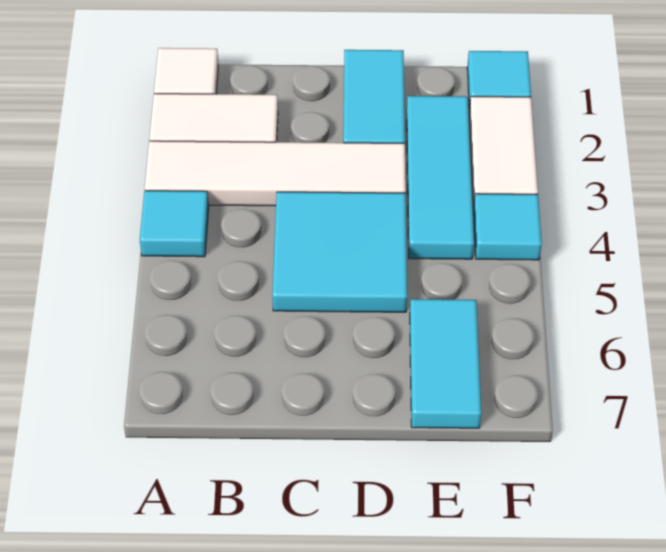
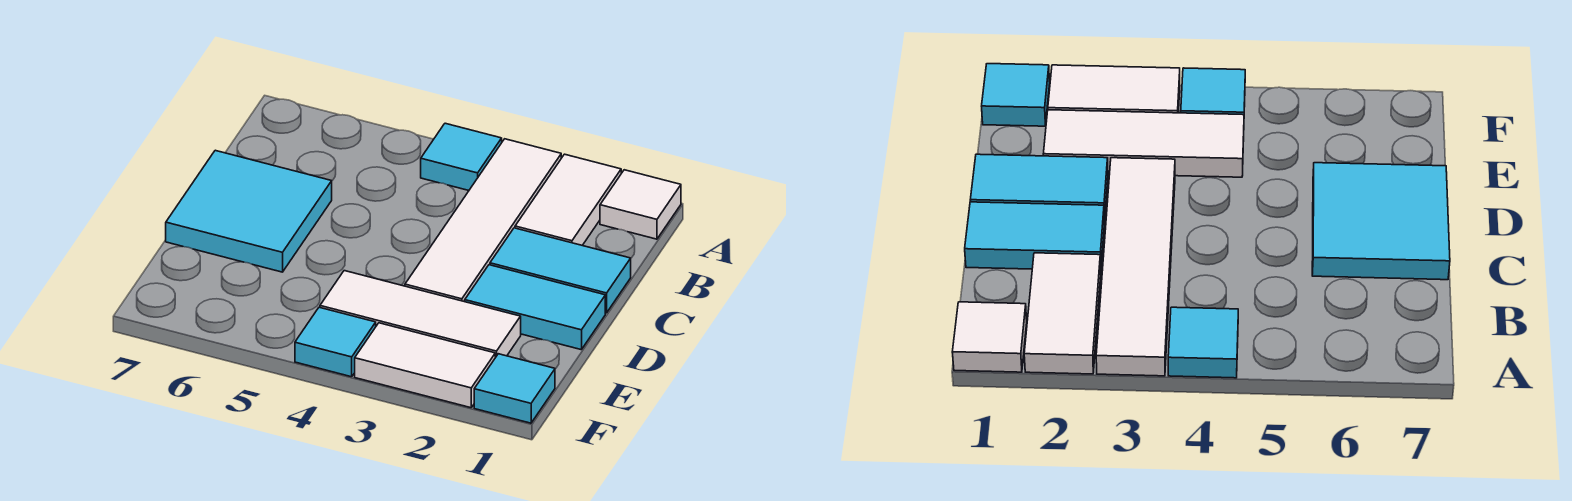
cyan 2x2 tile [272,192,407,312] -> cyan 2x2 tile moved to [166,150,332,272]
cyan 1x3 tile [407,96,474,259] -> white 1x3 tile [320,271,521,358]
cyan 1x2 tile [410,299,481,428] -> cyan 1x2 tile moved to [490,228,631,313]

